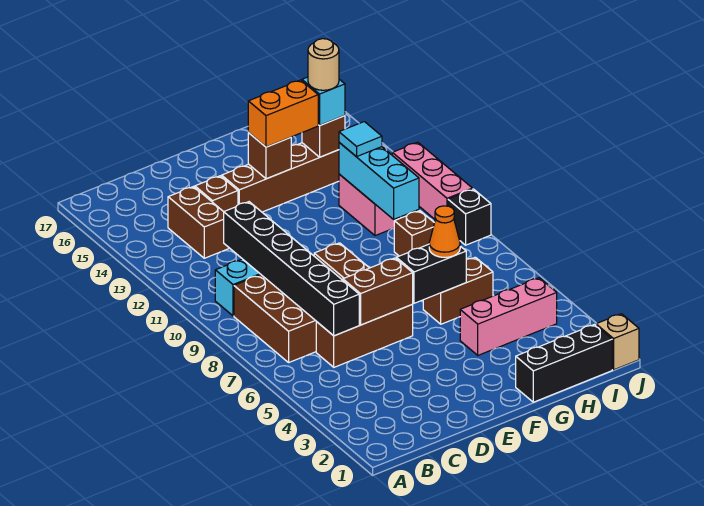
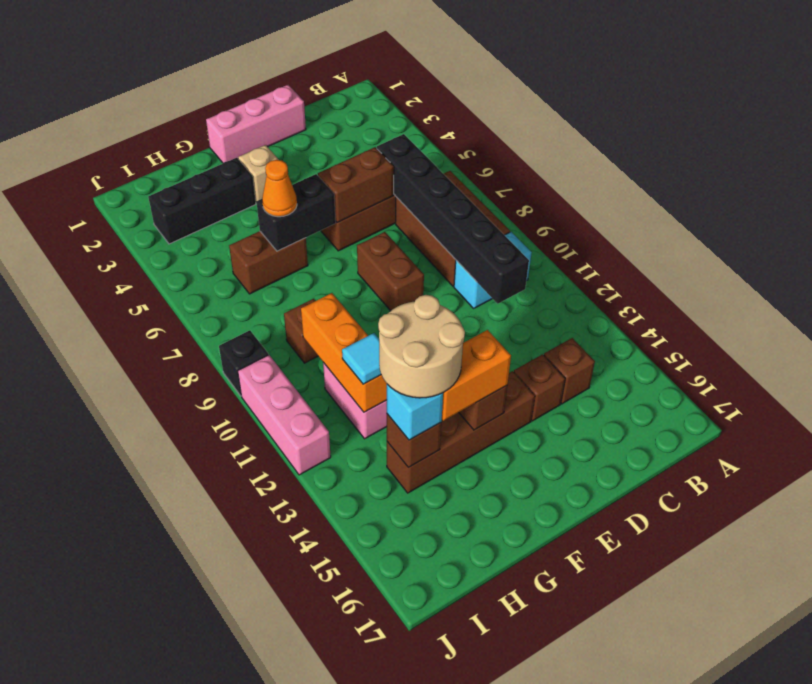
brown 1x2 brick [168,187,229,258] -> brown 1x1 brick [544,338,595,404]
black 1x3 brick [516,324,612,402] -> black 1x3 brick moved to [148,158,256,244]
pink 1x3 brick [460,278,557,355] -> pink 1x3 brick moved to [206,85,306,163]
cyan 1x3 brick [339,142,419,219] -> orange 1x3 brick [301,293,387,412]
tan 1x1 round brick [308,39,339,90] -> tan 2x2 round brick [378,295,465,398]
tan 1x1 brick [596,314,639,370] -> tan 1x1 brick moved to [238,145,279,203]

